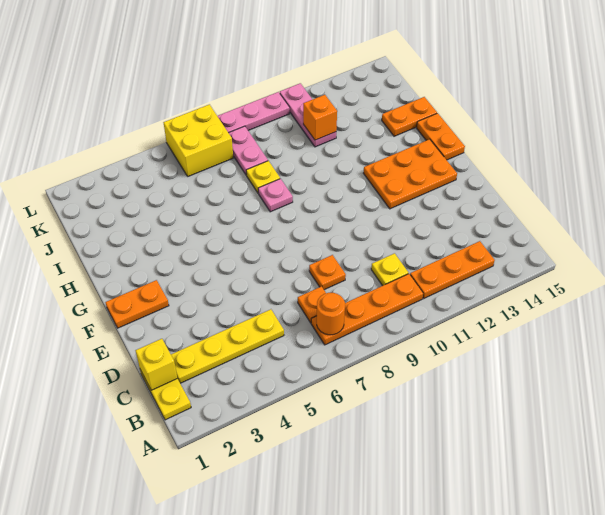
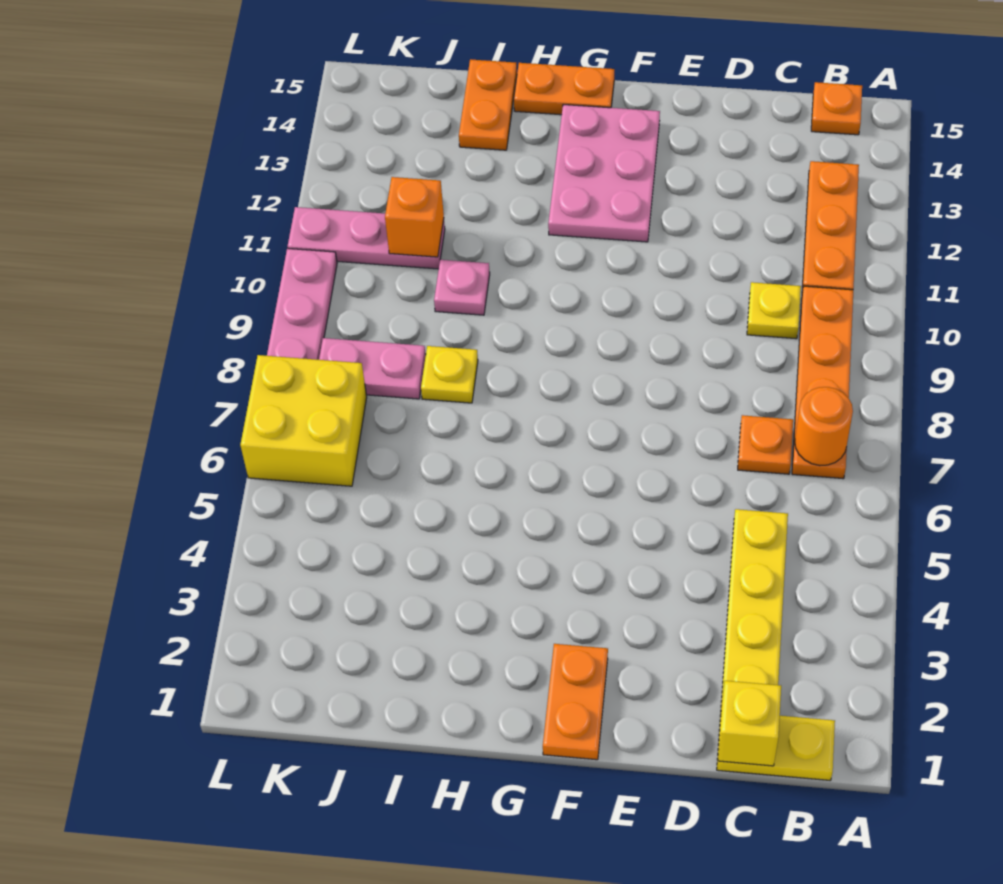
orange 1x1 plate [309,255,346,290] -> orange 1x1 plate moved to [811,82,862,135]
orange 2x3 plate [363,139,457,209] -> pink 2x3 plate [548,105,660,242]
pink 1x1 plate [258,179,293,212] -> pink 1x1 plate moved to [434,260,490,315]

